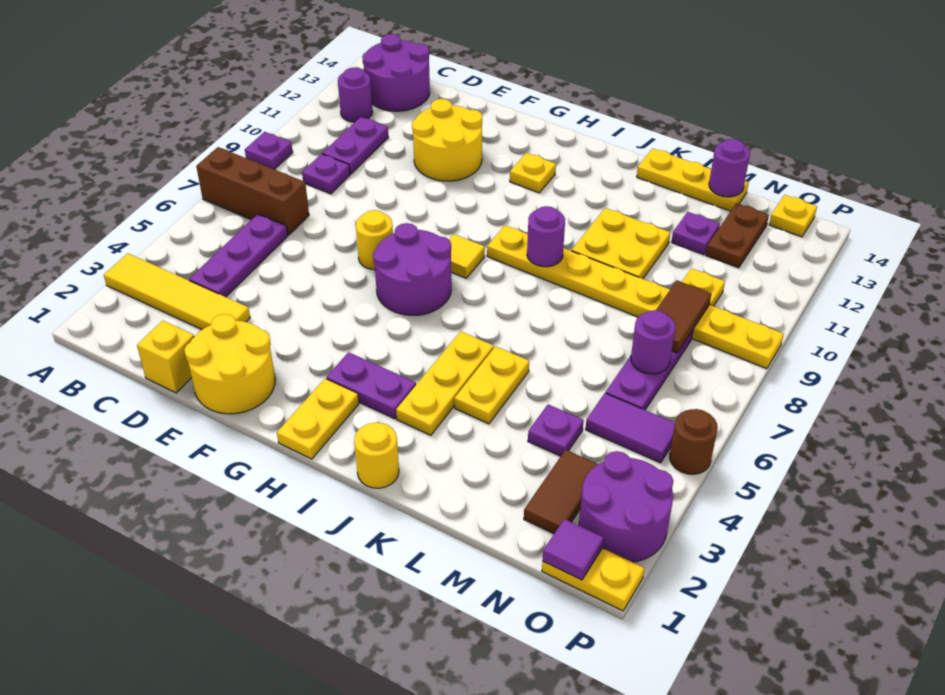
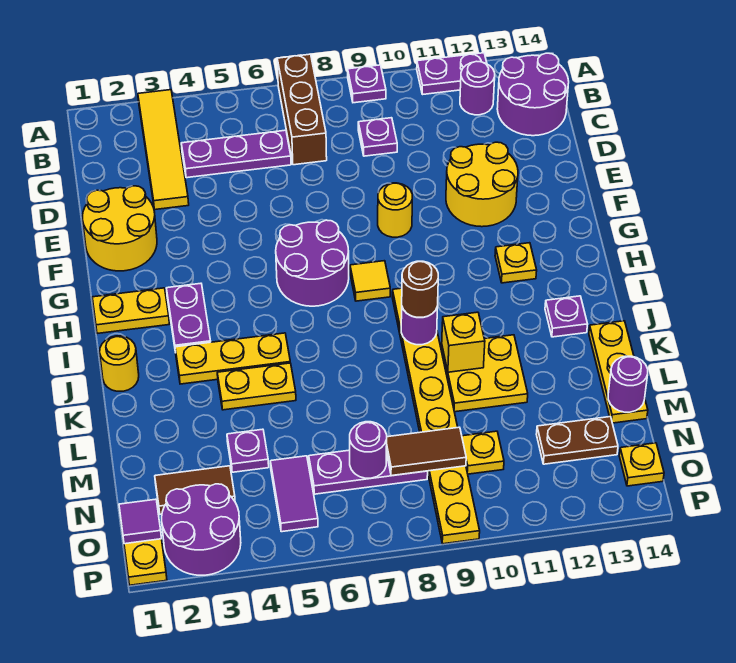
purple 1x2 plate [322,117,388,174] -> purple 1x2 plate moved to [417,53,487,94]
yellow 1x1 brick [137,320,194,393] -> yellow 1x1 brick moved to [442,312,485,372]
yellow 1x1 round brick [356,210,393,270] -> yellow 1x1 round brick moved to [378,183,412,237]
purple 1x1 plate [672,212,720,255] -> purple 1x1 plate moved to [545,296,588,337]
brown 1x1 round brick [670,409,718,474] -> brown 1x1 round brick moved to [402,261,438,317]

